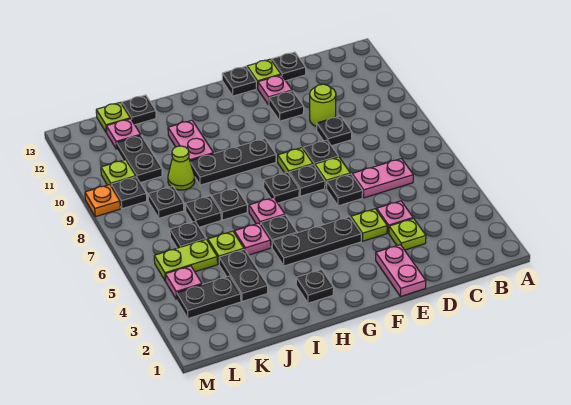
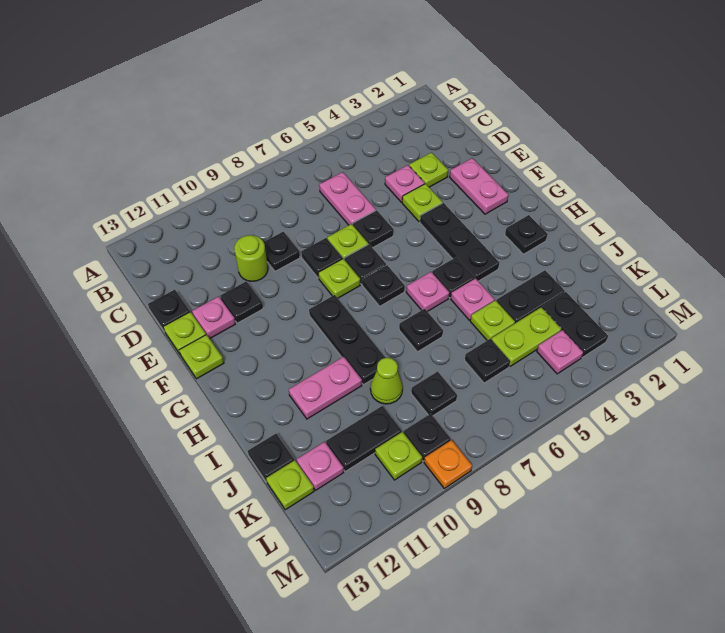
pink 1x2 plate [376,245,426,297] -> pink 1x2 plate turned to [450,158,508,214]
black 1x1 plate [222,66,256,96] -> lime 1x1 plate [179,335,224,379]
black 1x1 plate [185,196,221,227] -> none
lime 1x2 plate [154,239,218,281] -> lime 1x2 plate turned to [491,307,561,366]

